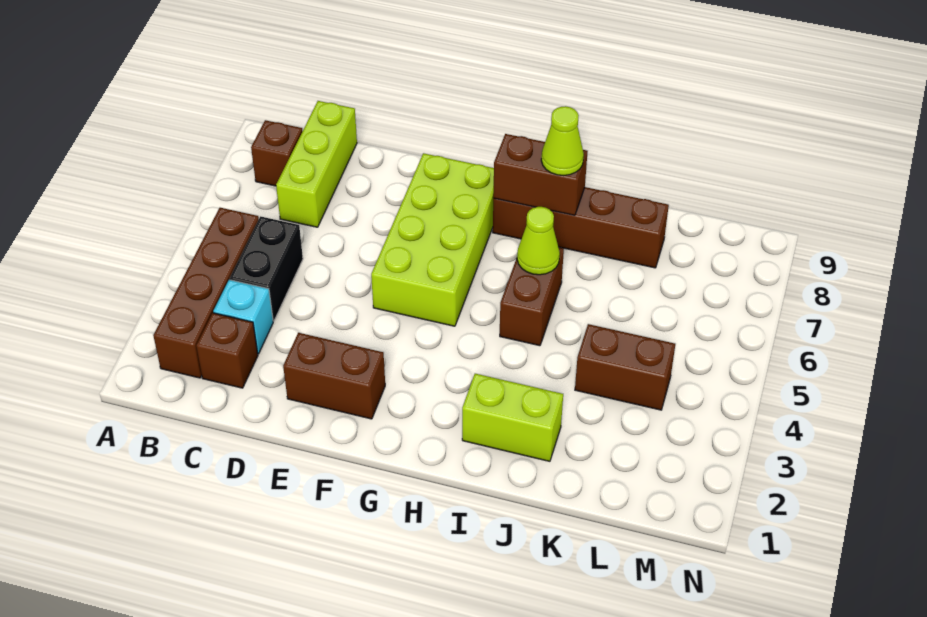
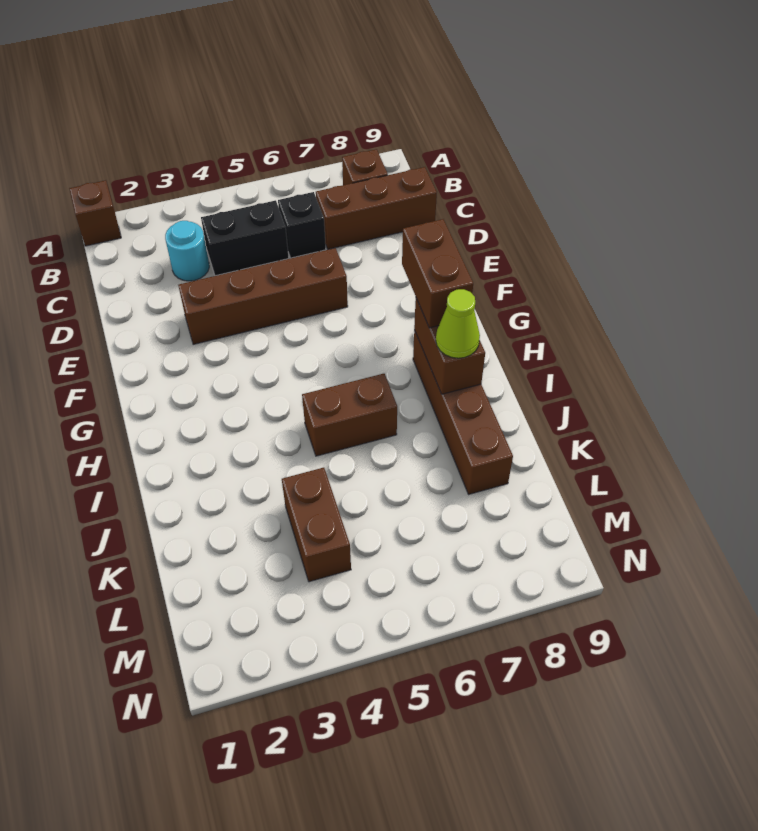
brown 1x4 brick [153,208,259,378] -> brown 1x4 brick moved to [178,248,348,345]
brown 1x1 brick [196,313,258,388] -> brown 1x1 brick moved to [69,180,121,246]
cyan 1x1 brick [213,280,273,354] -> cyan 1x1 round brick [165,221,209,281]
none -> black 1x1 brick [278,192,326,258]
lime 1x3 brick [276,101,357,227] -> brown 1x3 brick [316,167,437,249]
brown 1x2 brick [283,333,385,419] -> brown 1x2 brick moved to [402,219,473,328]
lime 2x4 brick [371,153,494,326] -> none
lime 1x2 brick [462,374,563,461] -> none
lime 1x1 cone [517,207,560,275] -> none

